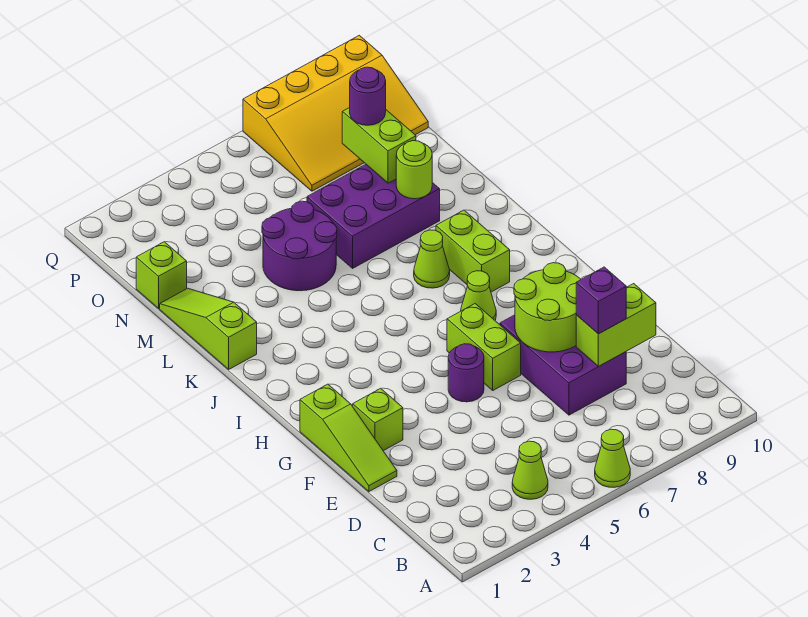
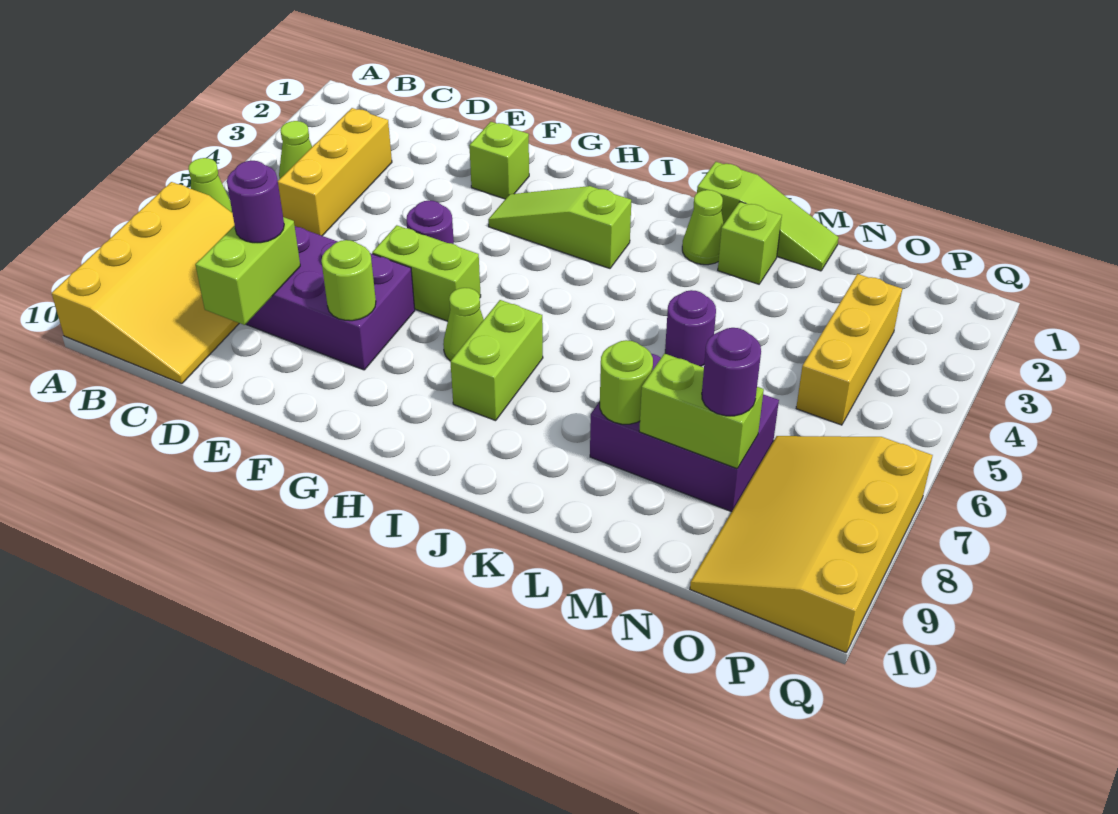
none -> yellow 3x4 slope [52,182,239,384]
none -> yellow 1x3 brick [278,108,392,236]
purple 1x1 brick [576,267,626,334] -> purple 1x1 round brick [227,161,284,243]
lime 1x3 slope [300,384,397,492] -> lime 1x3 slope moved to [488,186,631,268]
lime 2x2 round brick [514,263,581,352] -> lime 1x1 round brick [321,240,376,321]
lime 1x2 brick [436,210,510,292] -> lime 1x2 brick turned to [450,300,543,421]
lime 1x1 cone [414,230,450,288] -> lime 1x1 cone moved to [682,190,724,265]
purple 2x2 round brick [262,201,337,291] -> purple 1x1 round brick [665,290,716,366]
purple 2x3 brick [307,165,440,268] -> purple 2x3 brick turned to [590,354,779,512]
lime 1x1 brick [136,242,187,308] -> lime 1x1 brick moved to [718,202,782,284]
none -> yellow 1x3 brick [796,274,902,425]

